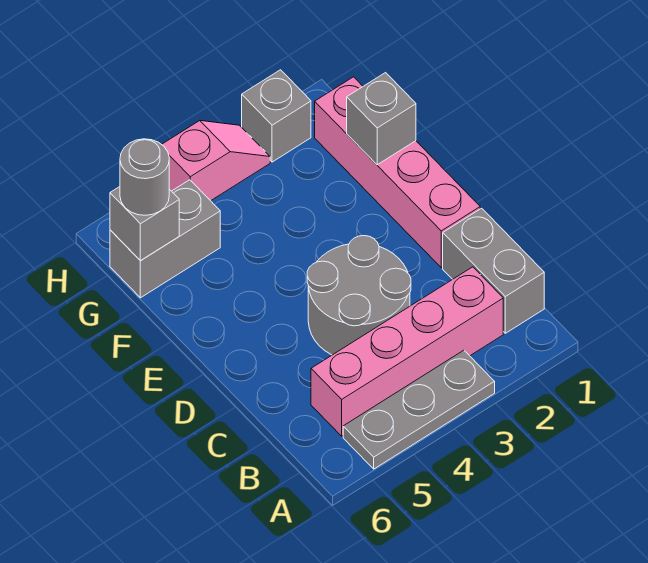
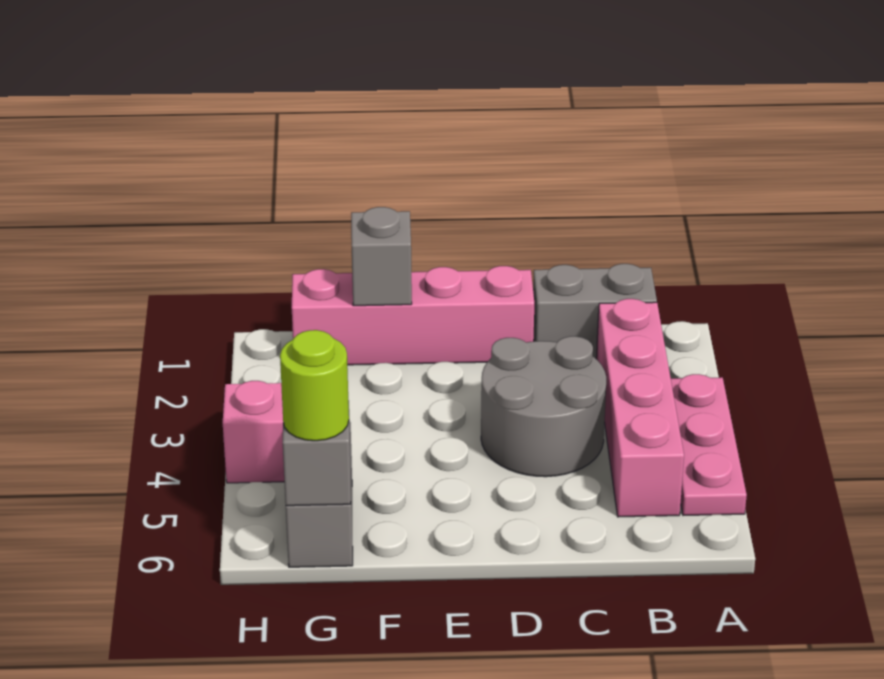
grey 1x3 plate [343,350,495,469] -> pink 1x3 plate [671,374,747,515]
grey 1x1 round brick [120,139,169,215] -> lime 1x1 round brick [280,330,349,441]
grey 1x1 brick [242,70,311,162] -> none

